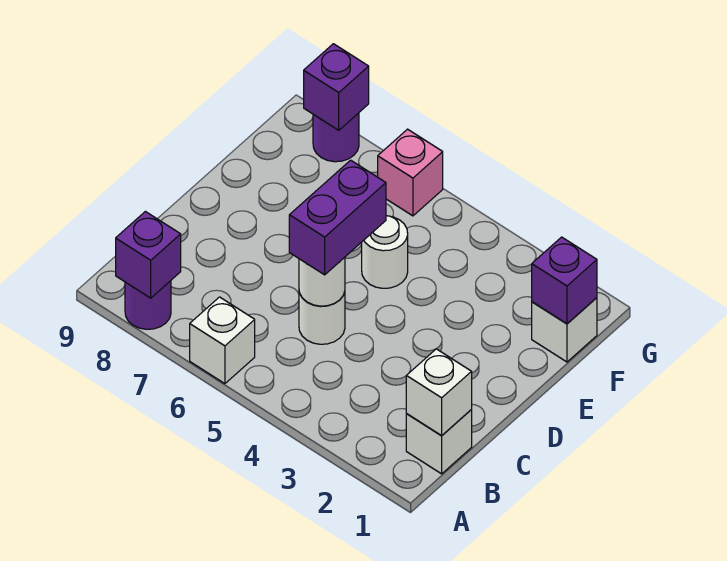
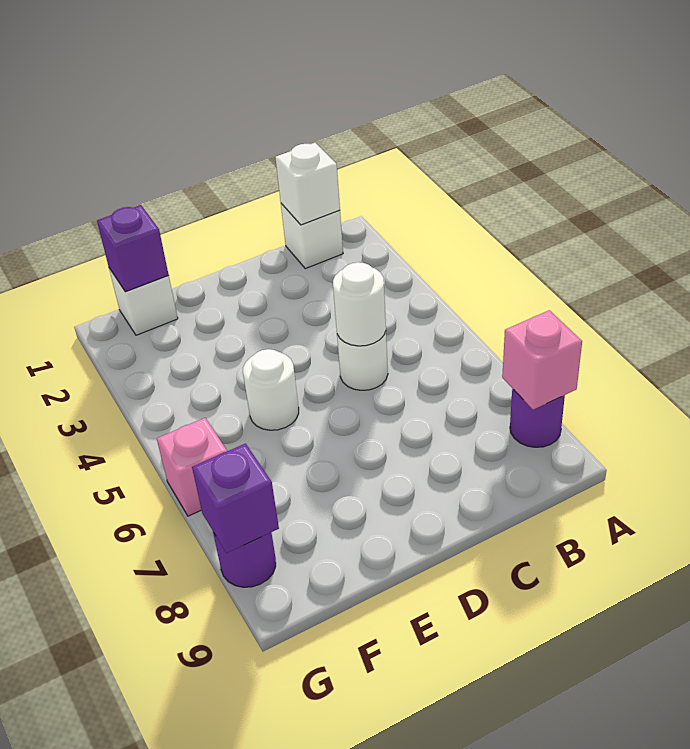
white 1x1 brick [190,297,255,384] -> none
purple 1x1 brick [116,212,181,298] -> pink 1x1 brick [502,310,582,410]
purple 1x2 brick [289,160,386,275] -> none

